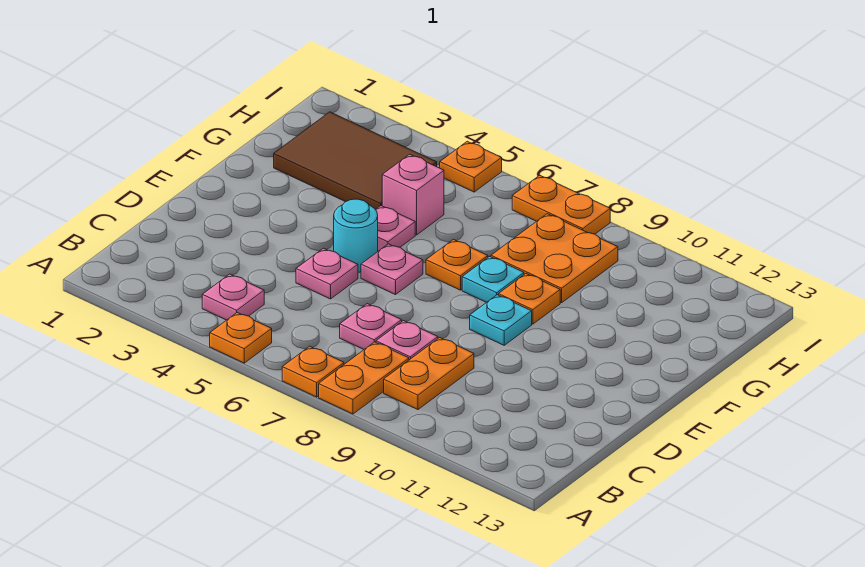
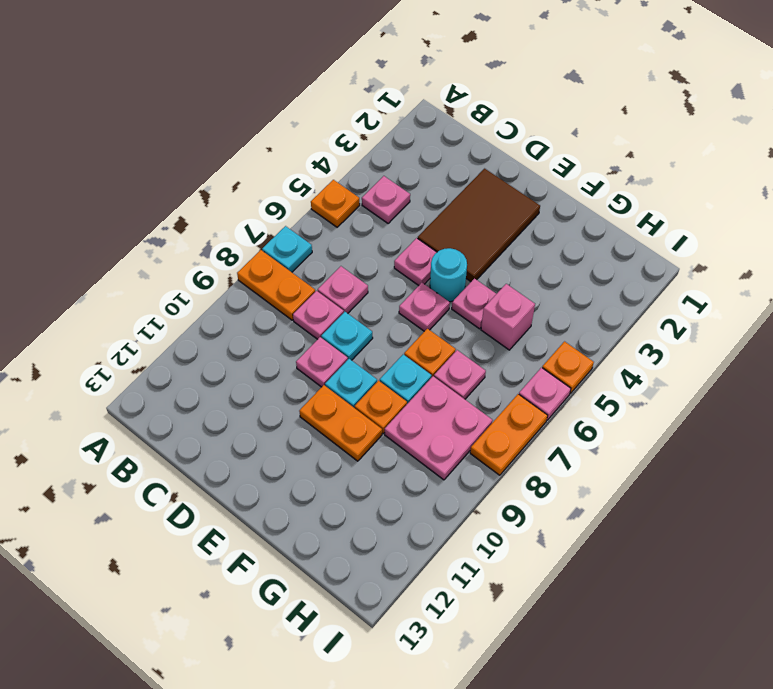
orange 1x1 plate [282,346,344,397] -> cyan 1x1 plate [262,226,312,272]
orange 1x2 plate [384,338,474,410] -> orange 1x2 plate moved to [299,385,382,461]
none -> cyan 1x1 plate [321,312,373,360]
none -> pink 1x1 plate [296,337,348,387]
brown 2x3 tile [274,112,437,209] -> brown 2x3 tile moved to [418,169,540,282]
none -> pink 1x1 plate [434,350,486,399]
orange 2x2 plate [491,214,618,303] -> pink 2x2 plate [385,376,493,480]
none -> pink 1x1 plate [519,368,571,420]

